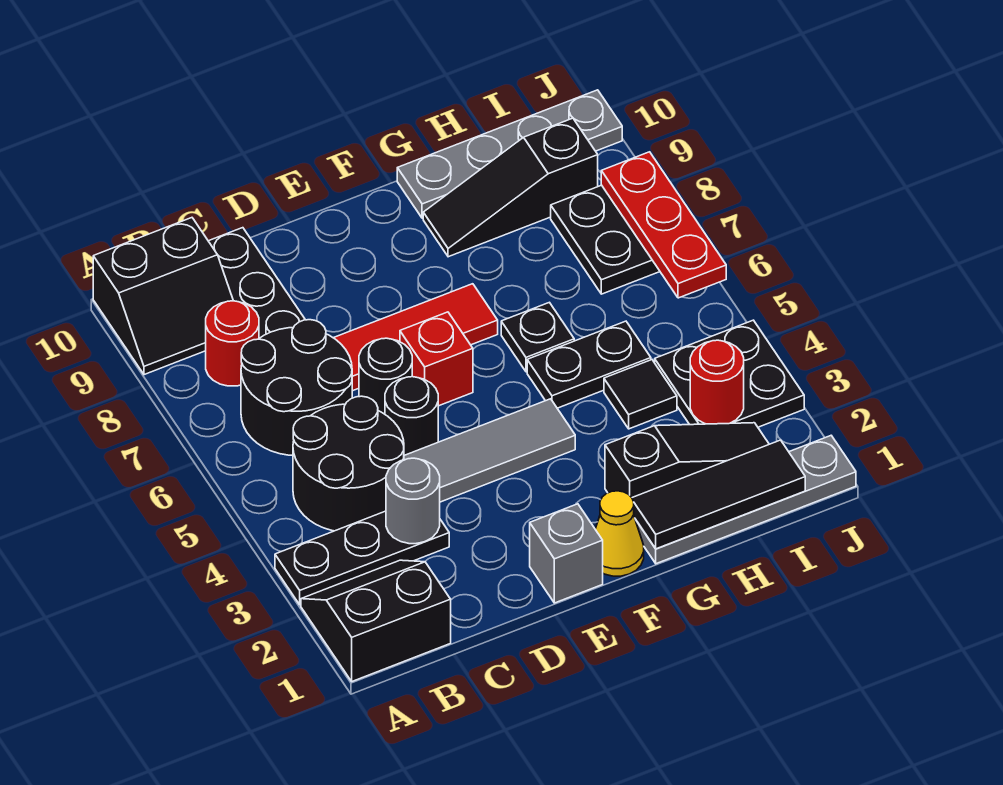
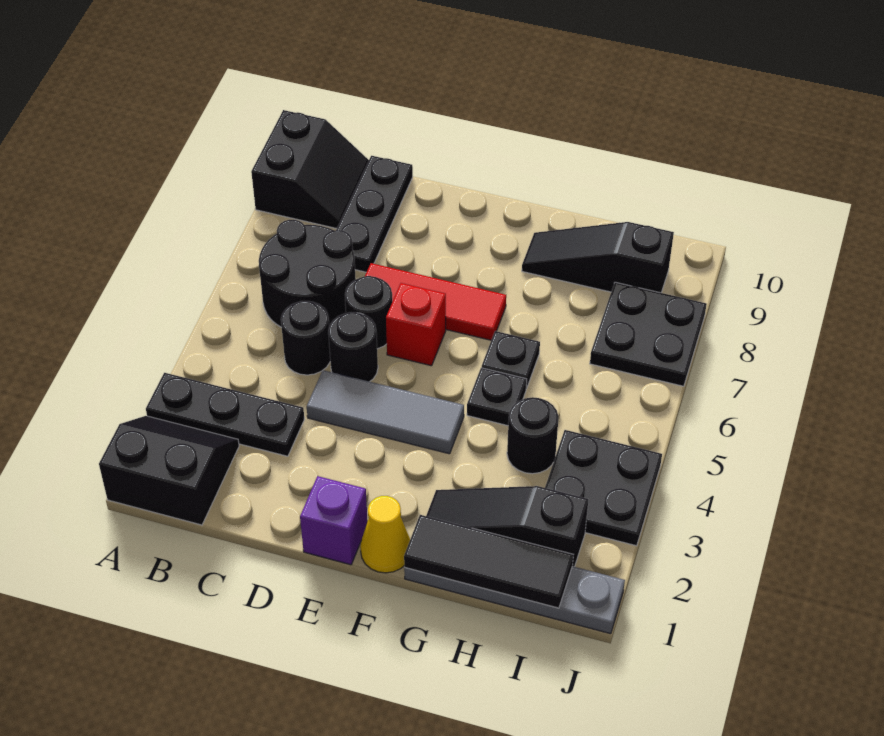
black 2x2 slope [93,218,233,375] -> black 2x2 slope turned to [251,110,369,229]
black 2x2 round brick [293,396,404,531] -> black 1x1 round brick [281,301,330,375]
red 1x1 round brick [206,301,259,386] -> none
grey 1x1 round brick [386,458,440,544] -> none
grey 1x1 brick [530,504,603,603] -> purple 1x1 brick [300,476,368,565]
black 1x3 slope [605,423,769,497] -> black 1x3 slope turned to [426,486,588,567]
black 1x2 plate [527,321,651,408] -> black 1x1 plate [467,368,527,426]
grey 1x4 plate [397,90,622,218] -> none
black 1x1 tile [604,360,677,429] -> black 1x1 round brick [507,397,559,474]
red 1x1 round brick [690,340,744,424] -> none
red 1x3 plate [601,152,726,298] -> none

